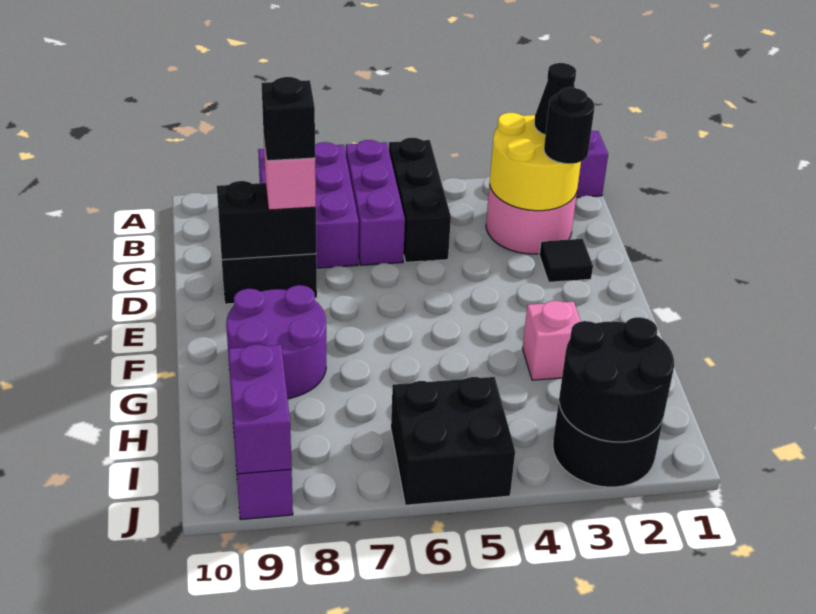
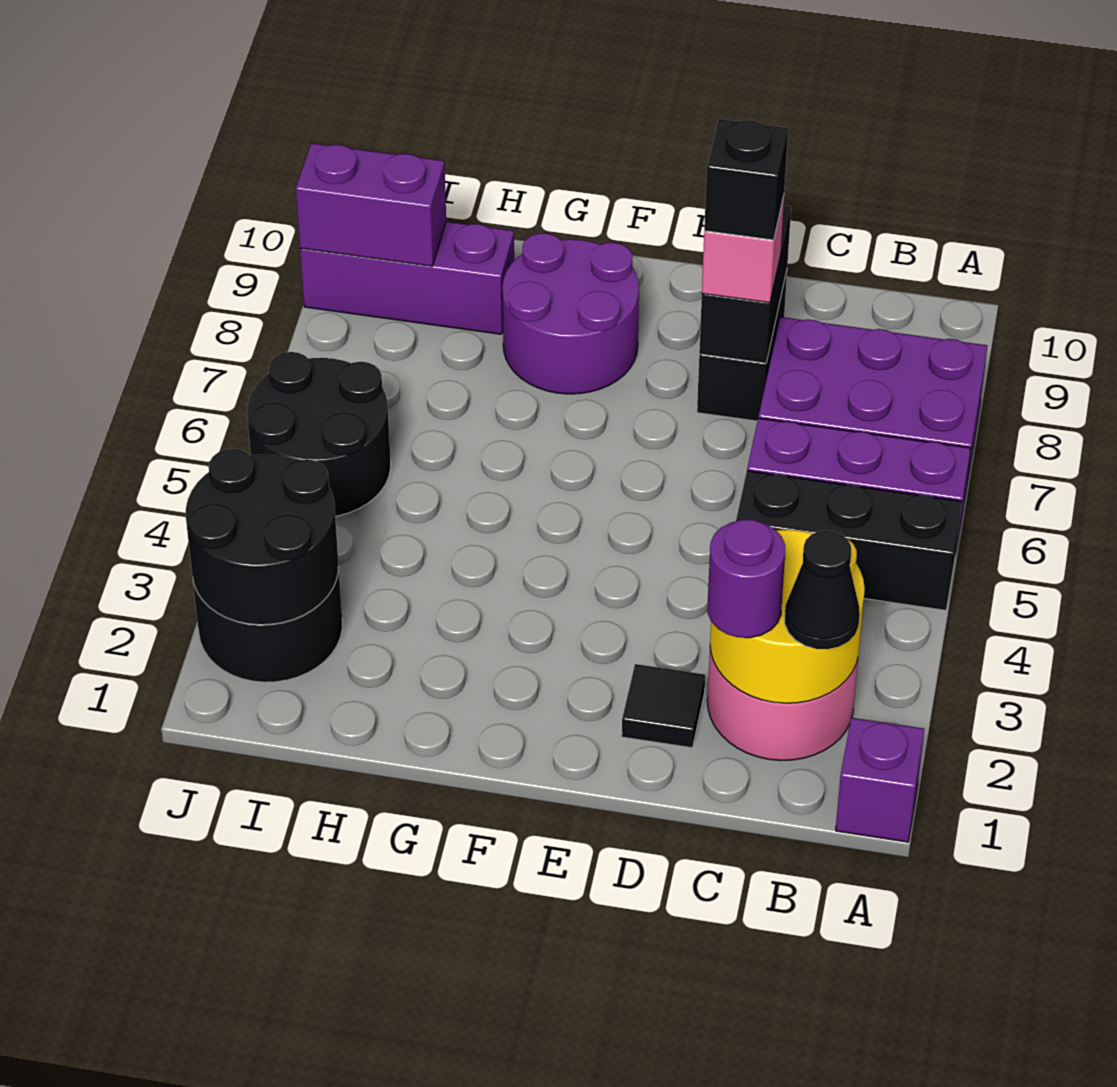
black 1x1 round brick [544,88,595,164] -> purple 1x1 round brick [707,519,785,638]
pink 1x1 brick [523,301,581,380] -> none
black 2x2 brick [391,377,515,505] -> black 2x2 round brick [247,352,391,516]

